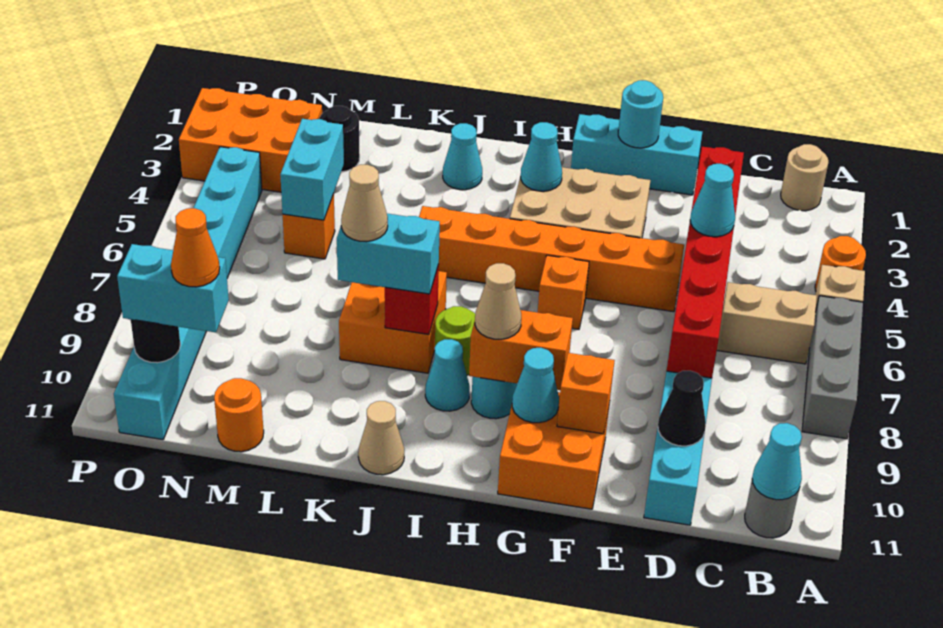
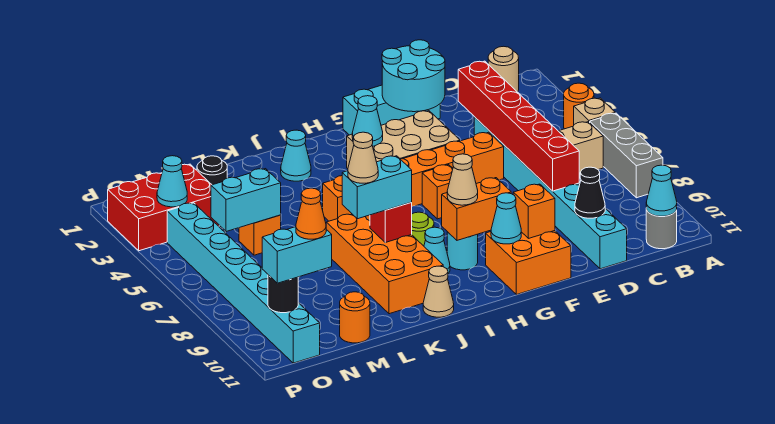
cyan 1x1 cone [690,164,735,237] -> cyan 1x1 cone moved to [157,156,187,207]
cyan 1x1 round brick [618,80,663,148] -> cyan 2x2 round brick [382,40,445,112]
orange 2x2 brick [339,271,447,373] -> orange 2x4 brick [326,214,443,314]
cyan 1x2 brick [280,119,344,220] -> cyan 1x2 brick turned to [211,169,281,232]
orange 2x3 brick [179,88,322,192] -> red 2x3 brick [108,164,220,251]

